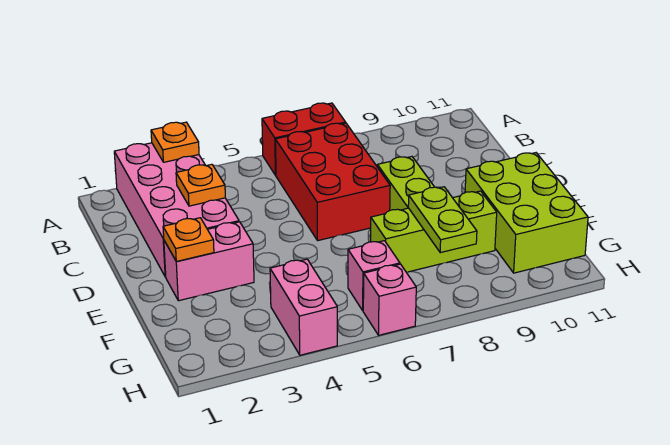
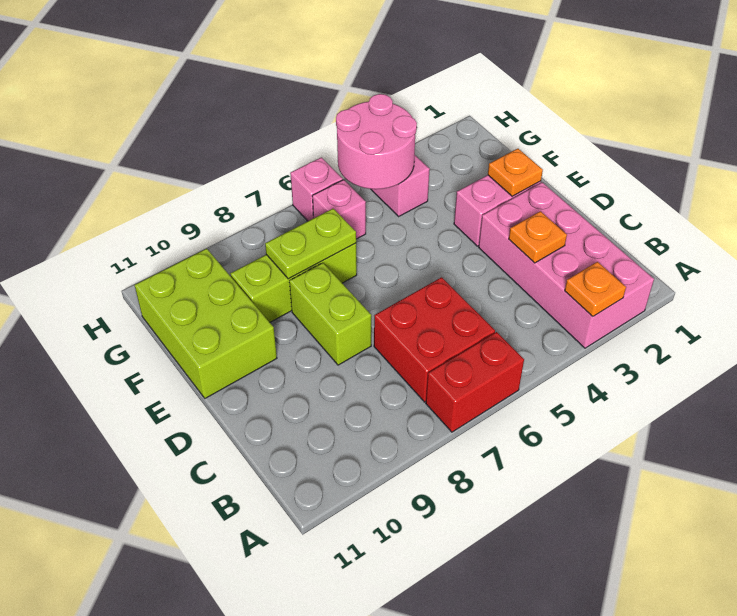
red 2x3 brick [275,123,390,241] -> red 2x2 brick [374,277,495,402]
lime 1x2 plate [408,187,477,253] -> lime 1x2 plate turned to [265,209,356,279]
none -> pink 2x2 round brick [336,94,417,189]

